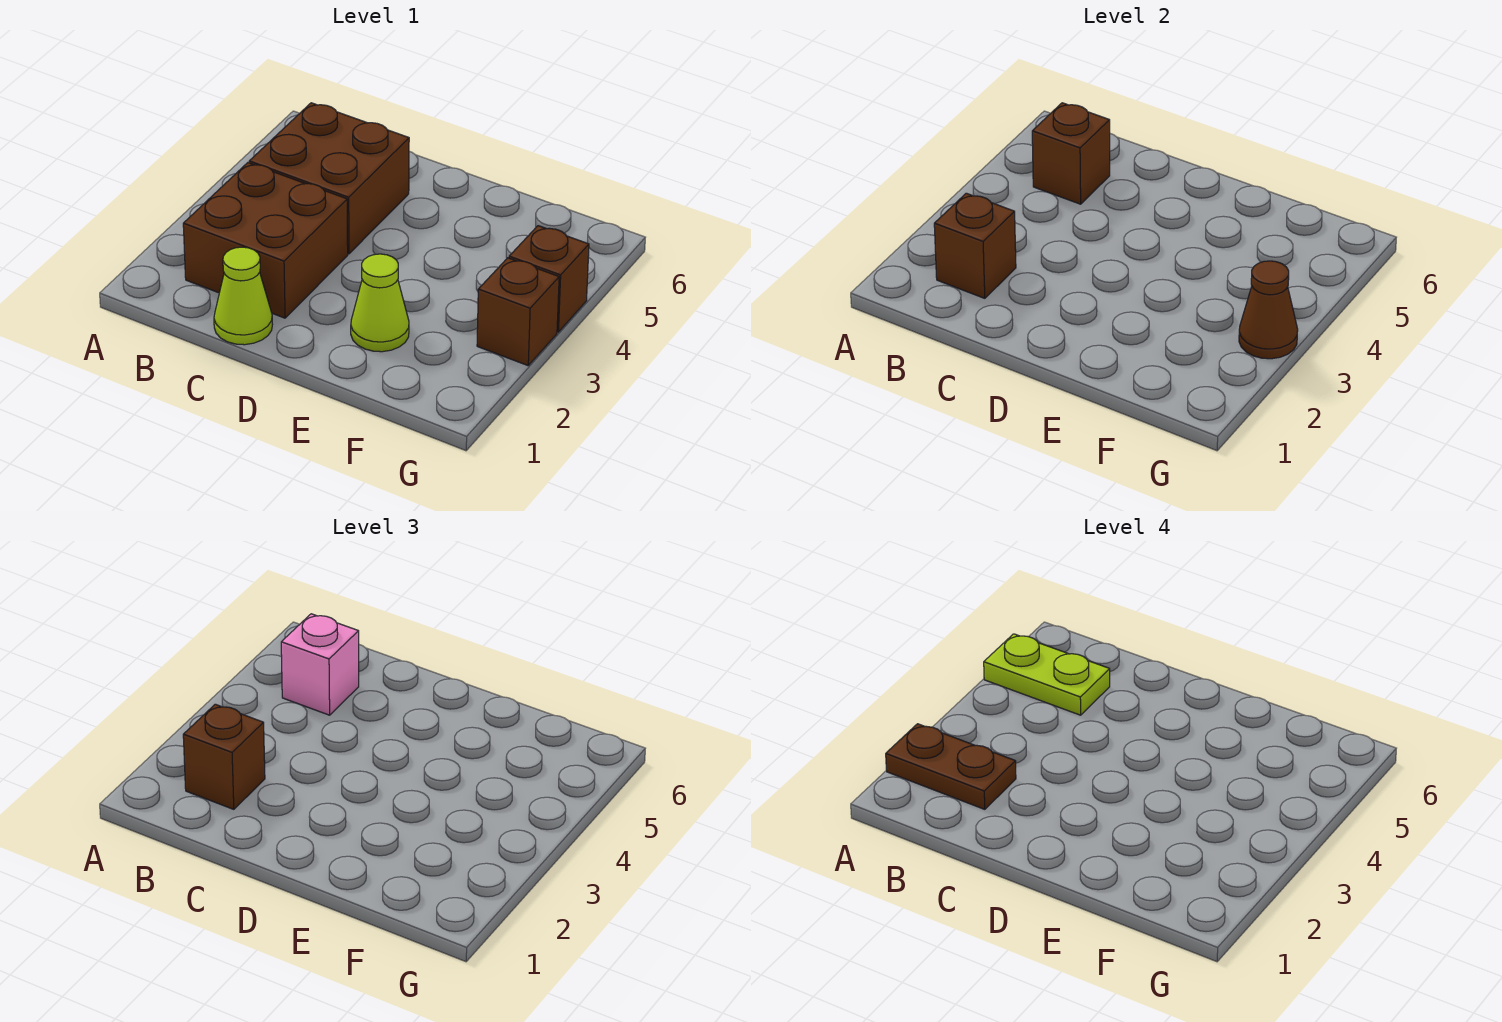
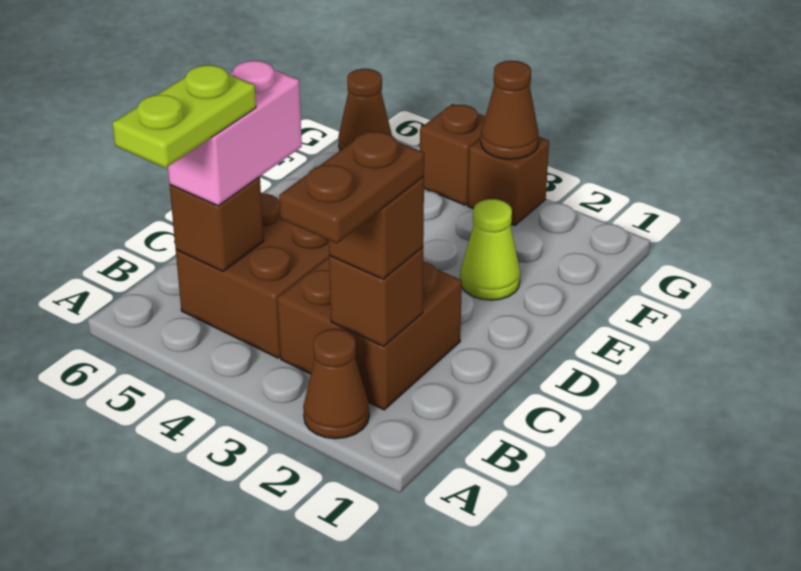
none -> brown 1x1 cone [303,329,369,439]
pink 1x1 brick [281,614,359,715] -> pink 1x2 brick [168,61,302,206]
lime 1x1 cone [214,247,272,345] -> none
none -> brown 1x1 cone [338,69,392,150]

